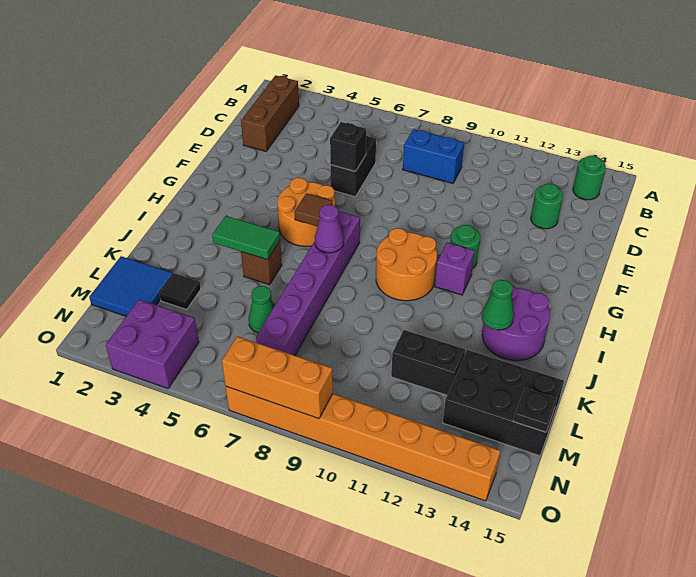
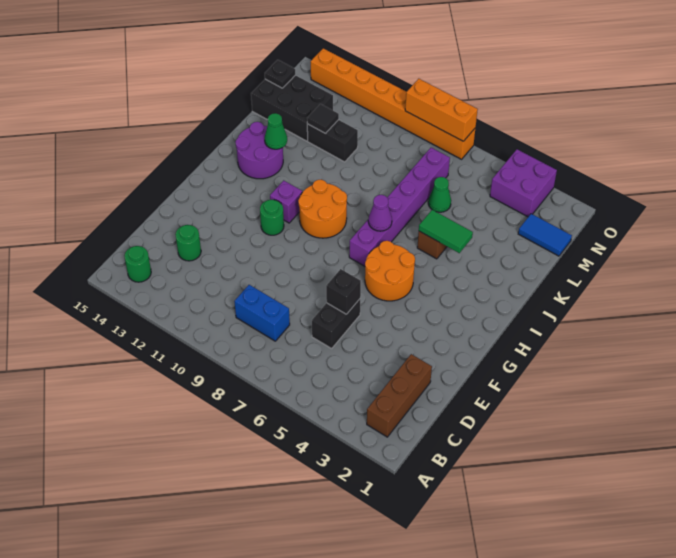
brown 1x1 tile [294,193,332,226] -> none
blue 2x2 tile [89,256,173,316] -> blue 1x2 tile [518,214,572,256]
black 1x1 tile [159,273,201,309] -> black 1x1 tile moved to [307,104,339,134]

